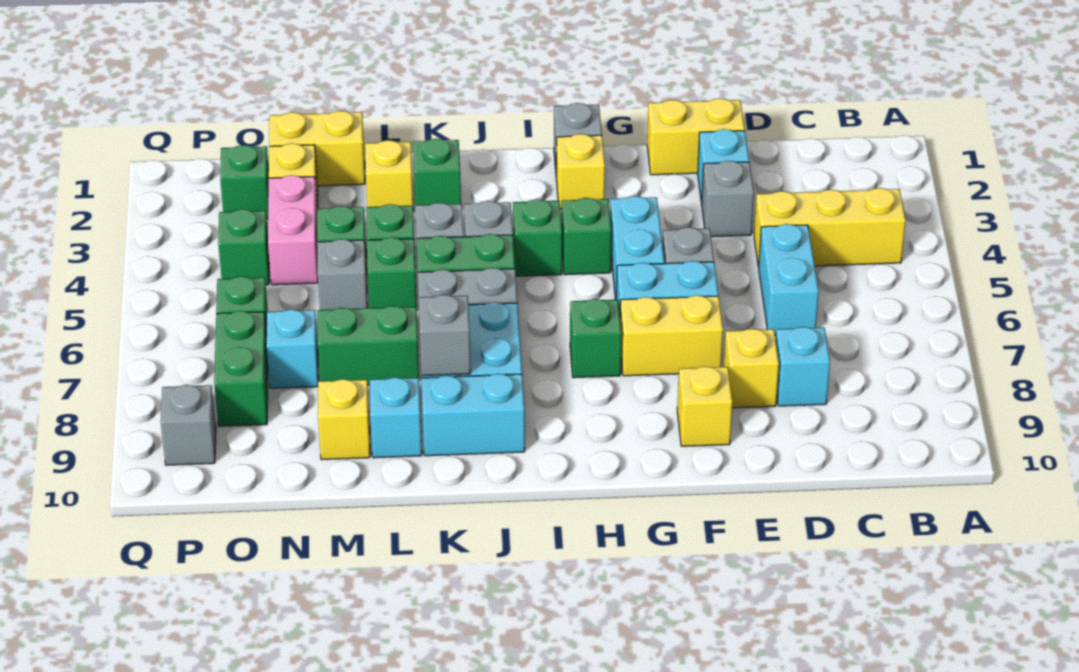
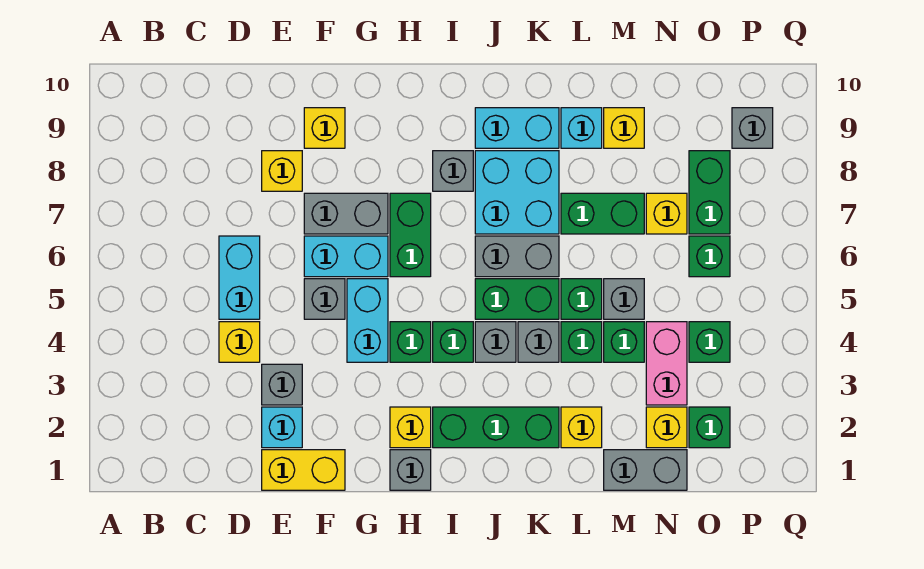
yellow 1x3 brick [754,188,906,268] -> yellow 1x1 brick [219,322,260,362]
cyan 1x1 brick [776,327,830,406] -> none
yellow 1x2 brick [620,295,723,376] -> grey 1x2 brick [304,193,388,234]
green 1x1 brick [570,299,621,378] -> green 1x2 brick [390,193,431,277]
green 1x1 brick [413,139,461,205] -> green 1x3 brick [433,407,559,448]
grey 1x1 brick [419,295,470,376] -> grey 1x1 brick moved to [433,151,473,191]
yellow 1x2 brick [269,111,365,186] -> grey 1x2 brick [604,450,687,490]
cyan 1x1 brick [266,309,318,388] -> yellow 1x1 brick [646,193,687,234]

